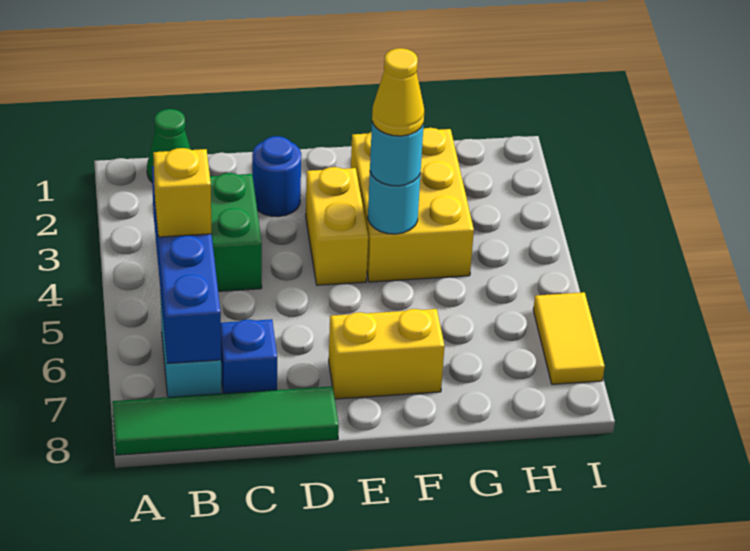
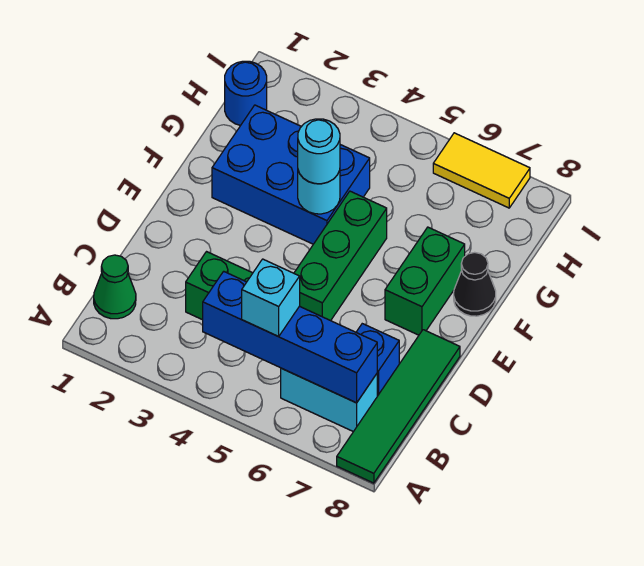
yellow 1x1 brick [153,148,212,237] -> cyan 1x1 brick [242,259,300,337]
blue 1x1 round brick [252,136,301,217] -> blue 1x1 round brick moved to [225,61,267,126]
none -> green 1x3 brick [294,191,387,321]
yellow 1x2 brick [306,167,368,285] -> none
yellow 1x2 brick [329,309,444,399] -> green 1x2 brick [385,227,465,335]
yellow 2x3 brick [351,128,474,282] -> blue 2x3 brick [212,105,370,244]
yellow 1x1 cone [372,48,424,136] -> none
none -> black 1x1 cone [454,252,496,316]

